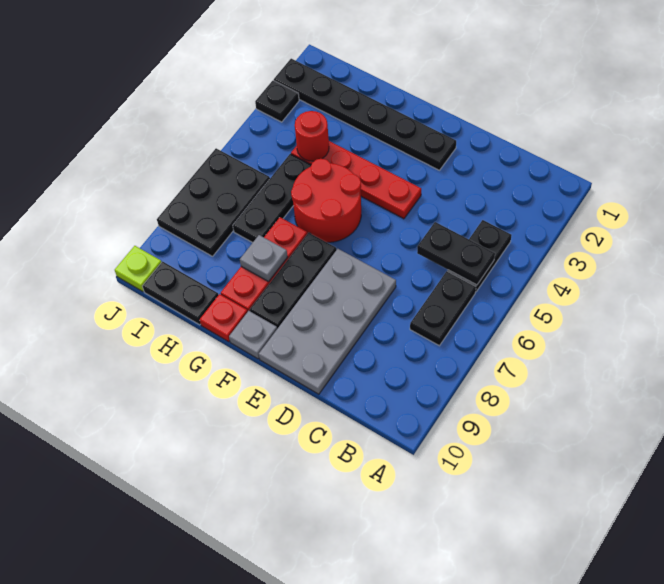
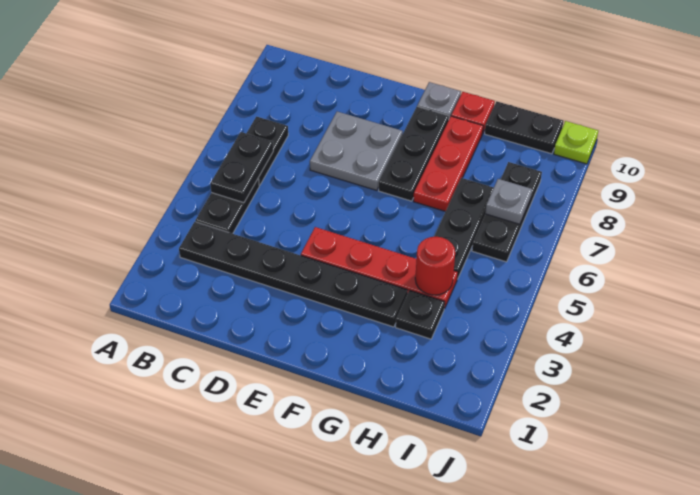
black 1x2 plate [417,222,495,285] -> black 1x2 plate turned to [210,132,273,203]
grey 2x4 plate [259,249,396,394] -> grey 2x2 plate [310,112,403,190]
black 1x6 plate [274,59,456,170] -> black 1x6 plate moved to [179,222,408,327]
red 2x2 round brick [291,159,361,242] -> none
grey 1x1 plate [240,235,288,282] -> grey 1x1 plate moved to [485,179,532,224]
black 2x3 plate [157,148,270,256] -> black 1x3 plate [472,162,542,262]
black 1x1 plate [255,80,299,122] -> black 1x1 plate moved to [396,290,445,339]

